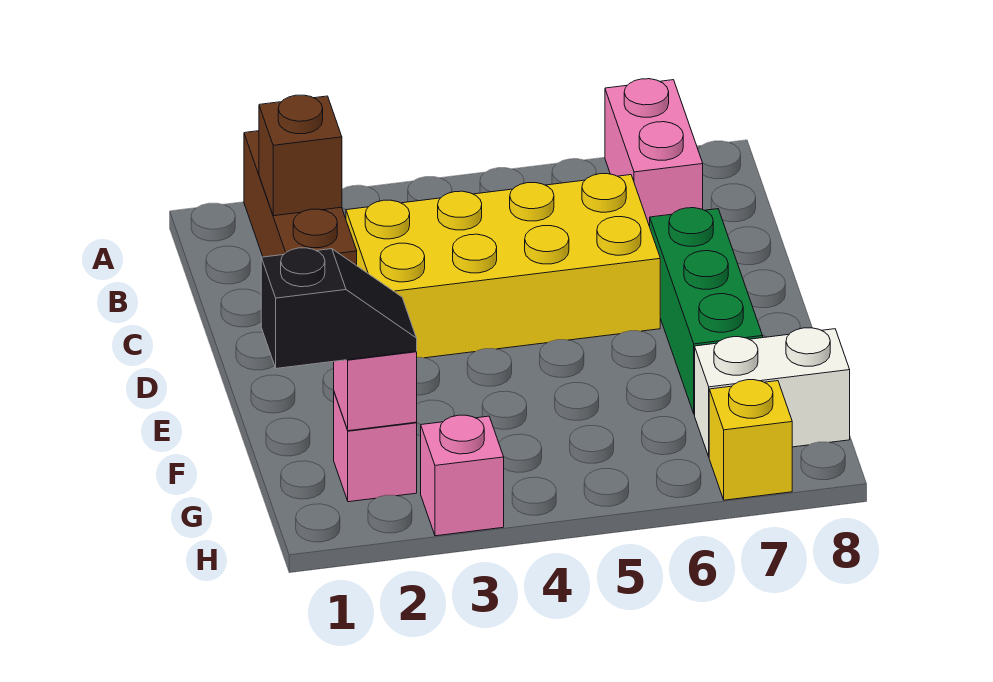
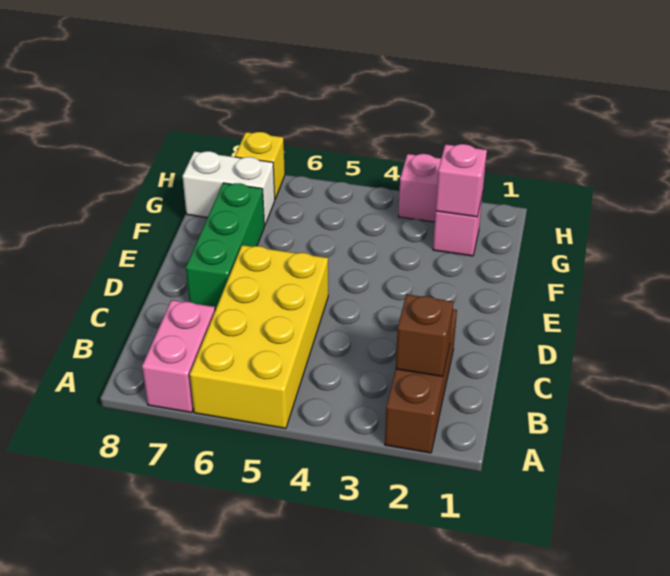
yellow 2x4 brick [346,174,660,358] -> yellow 2x4 brick turned to [190,245,328,429]
black 1x2 slope [261,248,417,368] -> none

